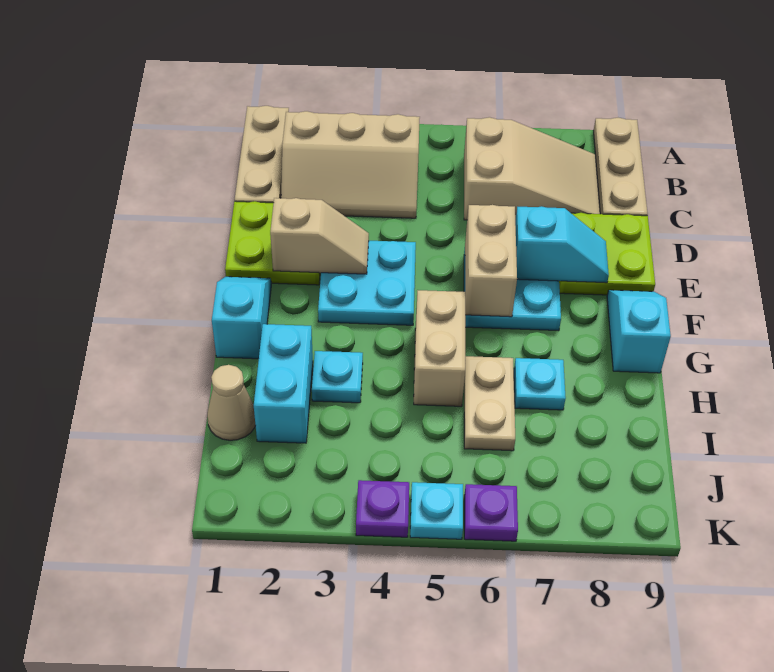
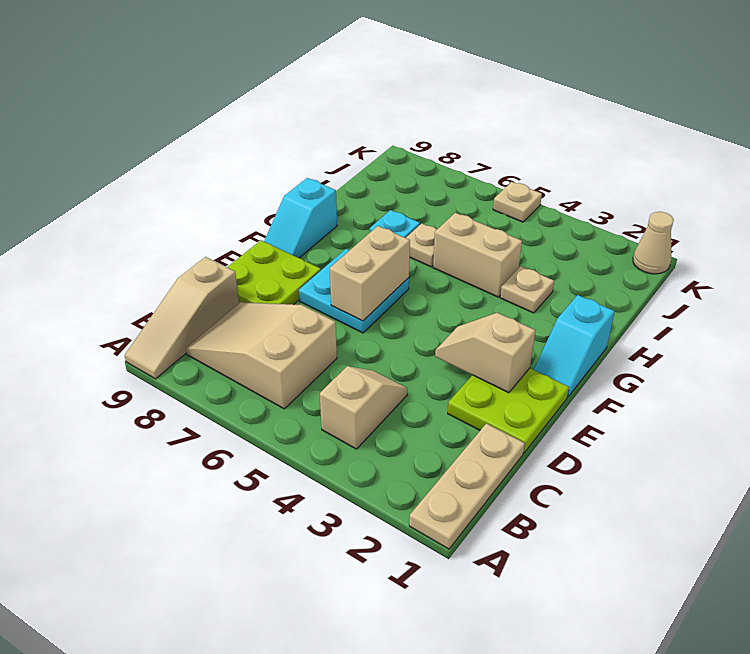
tan 1x3 plate [593,118,648,216] -> tan 1x3 slope [125,257,239,379]
tan 2x3 slope [281,111,420,218] -> tan 1x2 slope [320,366,408,449]
cyan 2x2 plate [318,241,416,325] -> none
cyan 1x2 slope [515,206,609,283] -> none
tan 1x2 brick [414,290,465,406] -> tan 1x2 brick turned to [433,213,522,297]
cyan 1x2 brick [254,324,313,443] -> none
cyan 1x1 plate [312,351,363,403] -> tan 1x1 plate [500,266,554,313]
tan 1x2 plate [464,356,515,451] -> tan 1x1 plate [406,223,437,267]
tan 1x1 cone [207,365,256,440] -> tan 1x1 cone moved to [633,212,674,274]
purple 1x1 plate [356,480,409,537] -> none
cyan 1x1 plate [410,482,463,539] -> tan 1x1 plate [493,182,542,222]
purple 1x1 plate [464,484,518,541] -> none

